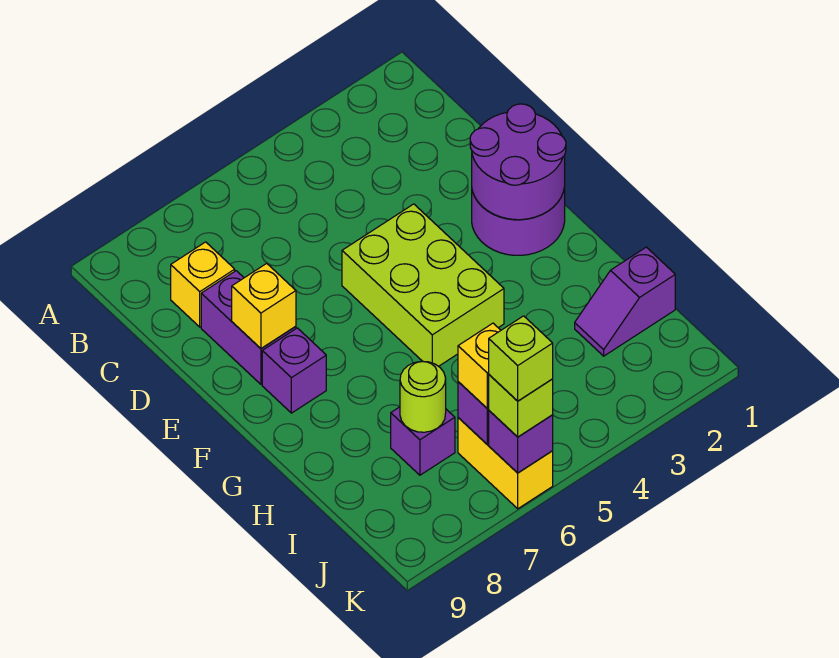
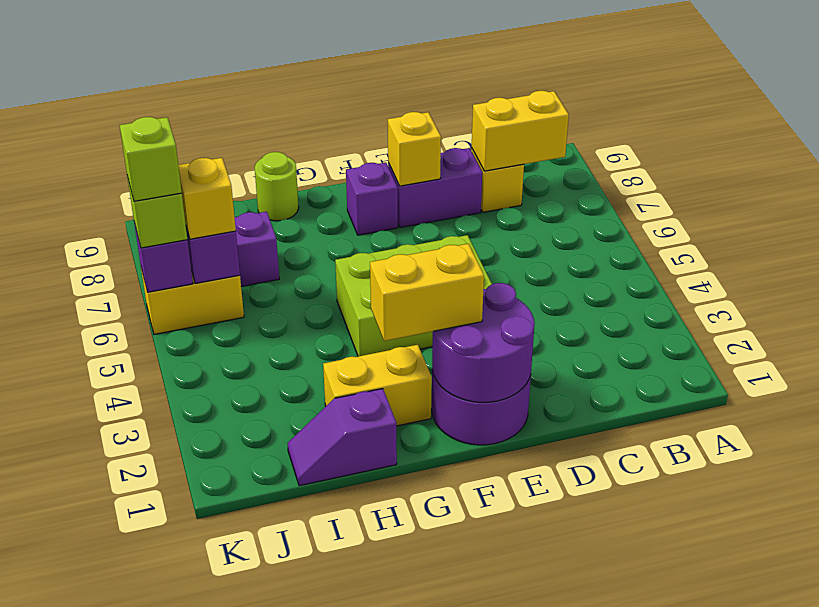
none -> yellow 1x2 brick [472,91,569,171]
none -> yellow 1x2 brick [370,244,484,341]
none -> yellow 1x2 brick [323,345,432,426]
purple 1x2 slope [575,247,675,356] -> purple 1x2 slope turned to [287,389,397,486]
lime 1x1 round brick [400,361,446,432] -> lime 1x1 round brick moved to [255,152,299,221]

